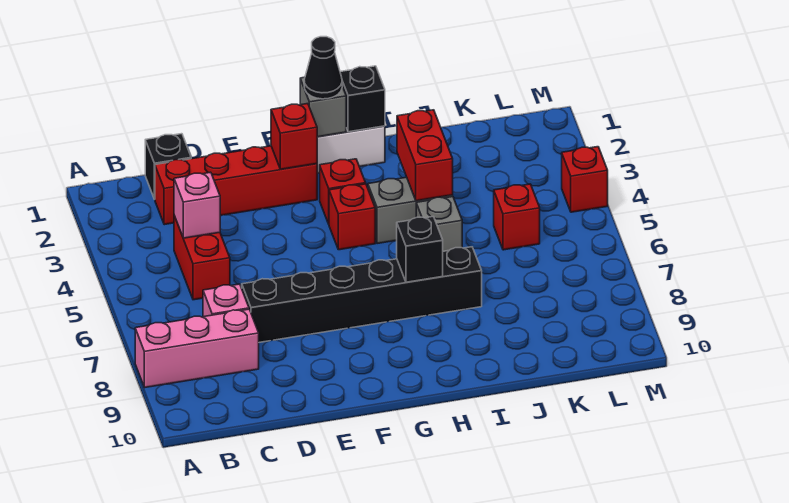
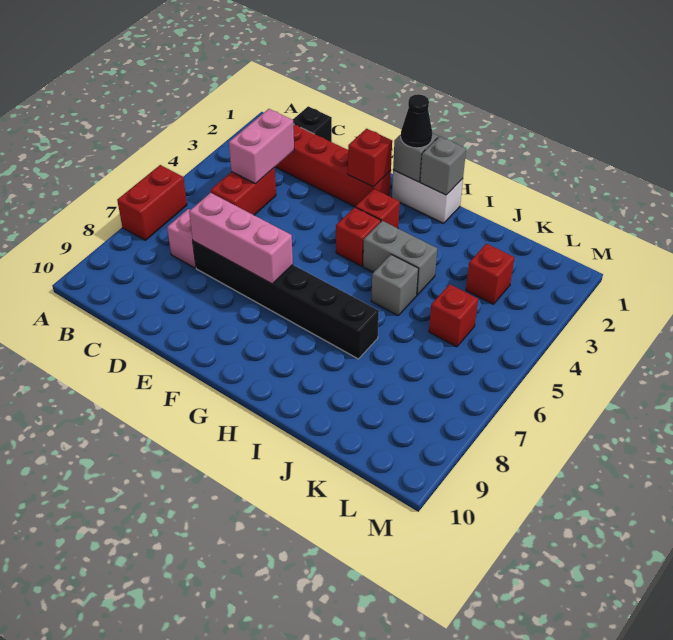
pink 1x3 brick [135,309,259,387] -> pink 1x3 brick moved to [189,193,293,284]
pink 1x1 brick [174,172,220,238] -> pink 1x2 brick [229,109,294,184]
black 1x1 brick [340,66,385,132] -> grey 1x1 brick [420,136,466,195]
black 1x1 brick [396,217,443,282] -> none
red 1x2 brick [397,110,453,201] -> red 1x2 brick moved to [117,165,187,240]
red 1x1 brick [562,147,608,212] -> red 1x1 brick moved to [466,244,515,304]

